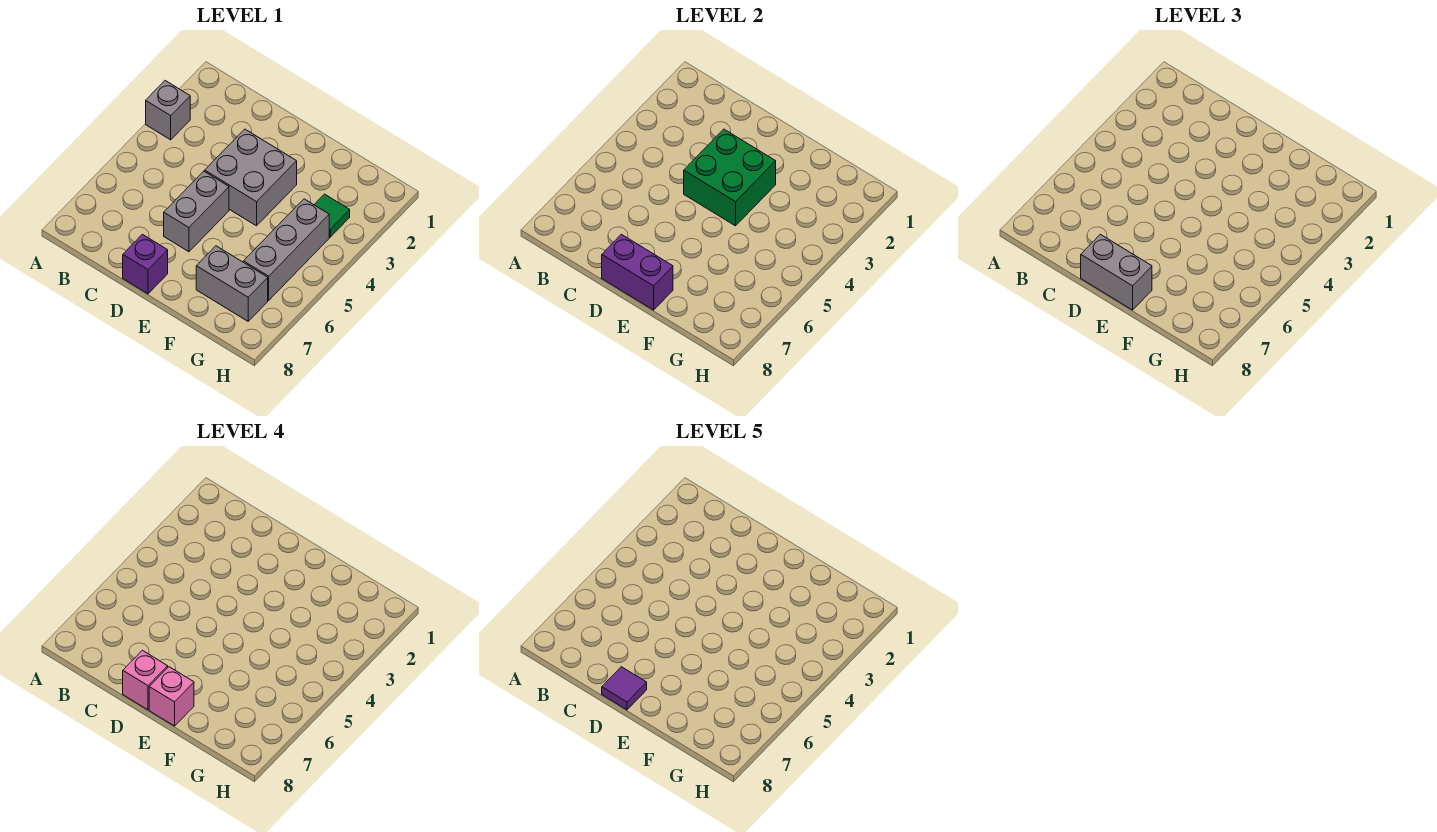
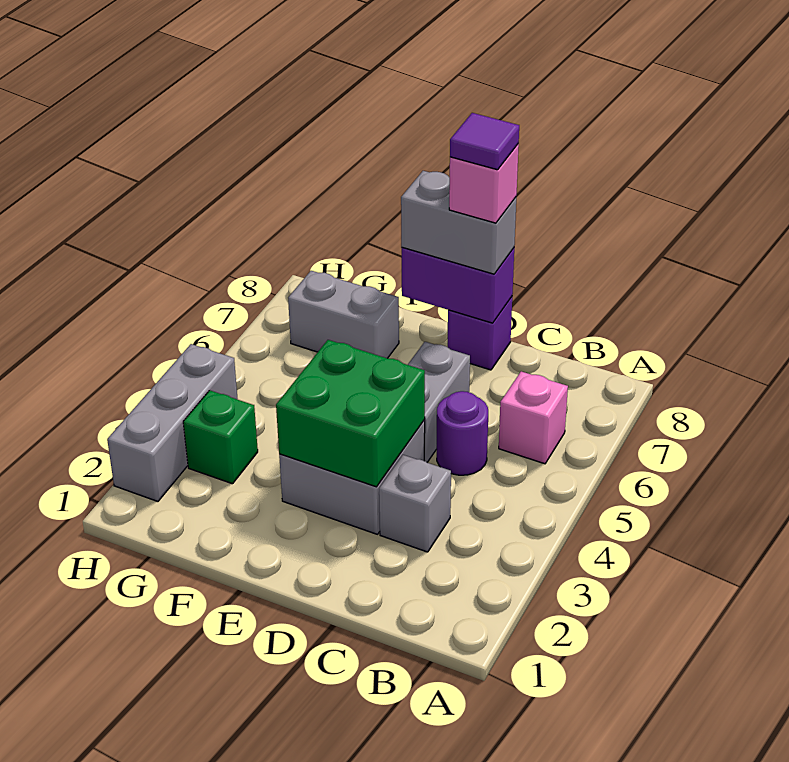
grey 1x1 brick [146,81,190,140] -> grey 1x1 brick moved to [379,455,451,552]
none -> purple 1x1 round brick [437,391,488,475]
pink 1x1 brick [149,667,194,726] -> pink 1x1 brick moved to [499,371,568,464]
green 1x1 tile [314,194,350,237] -> green 1x1 brick [183,390,258,484]
grey 1x3 brick [243,199,329,300] -> grey 1x3 brick moved to [107,344,238,501]

